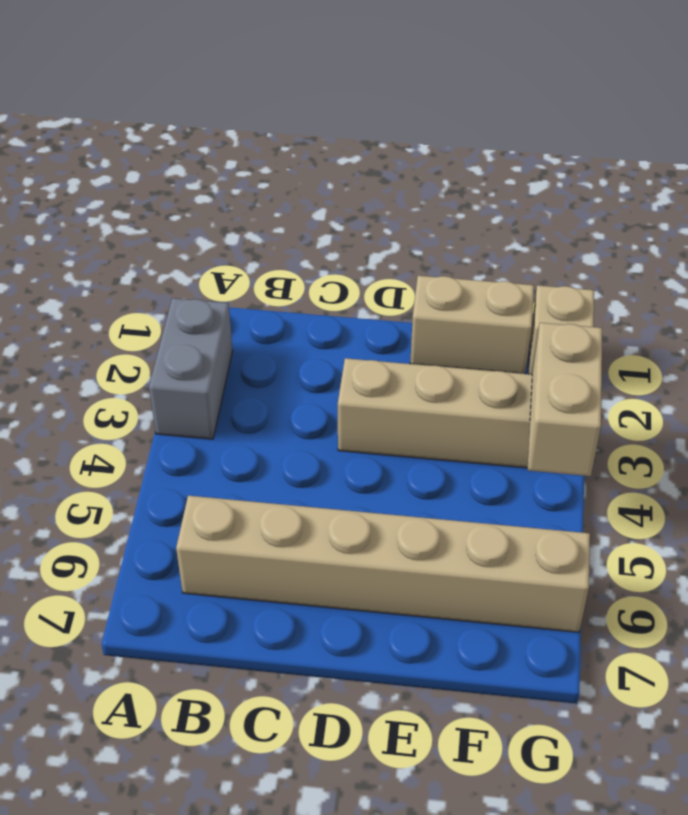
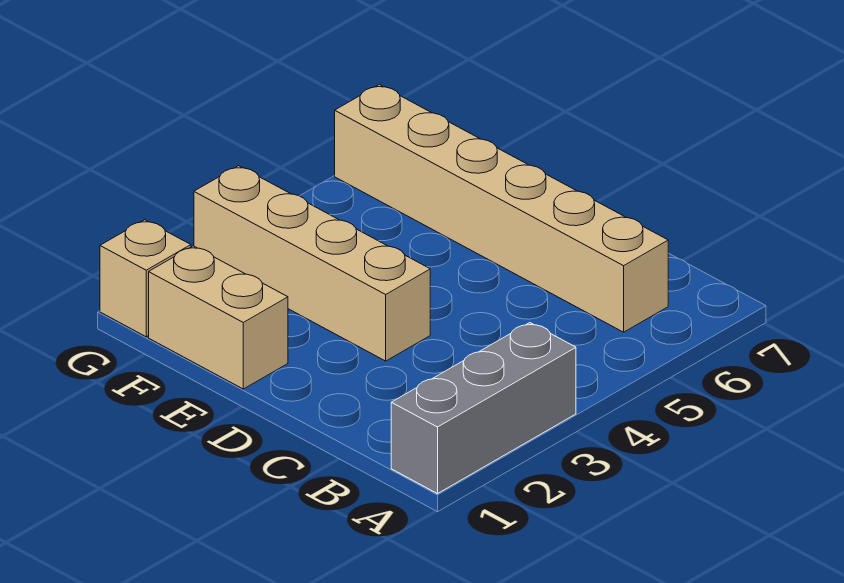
grey 1x2 brick [149,298,233,439] -> grey 1x3 brick [391,323,576,494]
tan 1x2 brick [528,323,602,476] -> none

